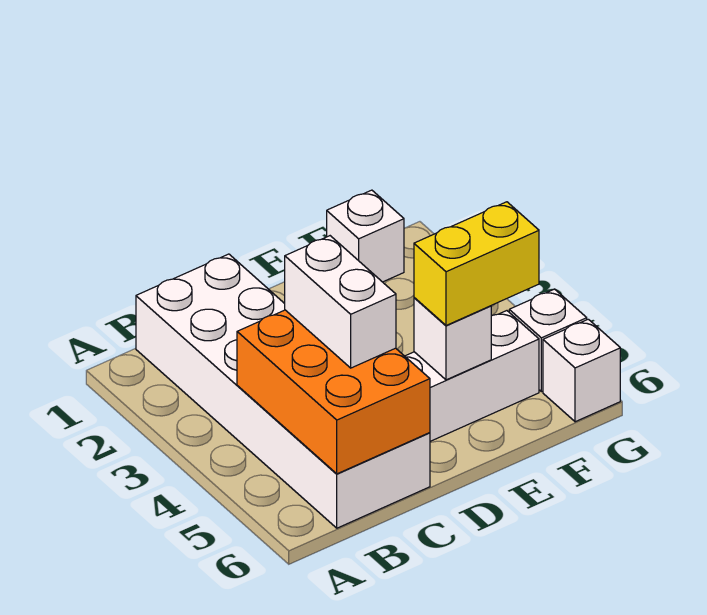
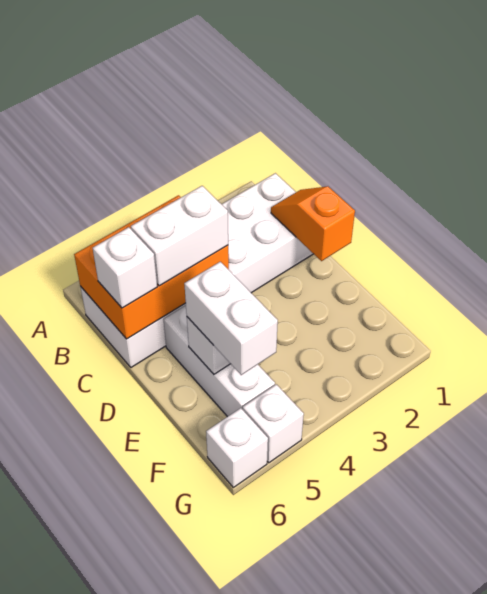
none -> orange 1x2 slope [271,187,355,261]
yellow 1x2 brick [414,202,539,325] -> white 1x2 brick [184,262,278,375]
white 1x1 brick [327,190,404,282] -> white 1x1 brick moved to [93,227,157,308]

